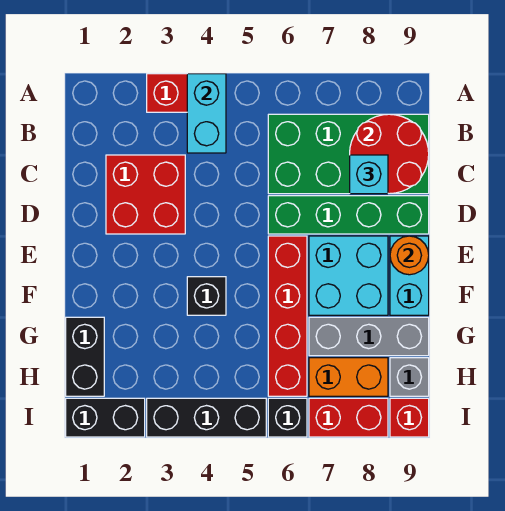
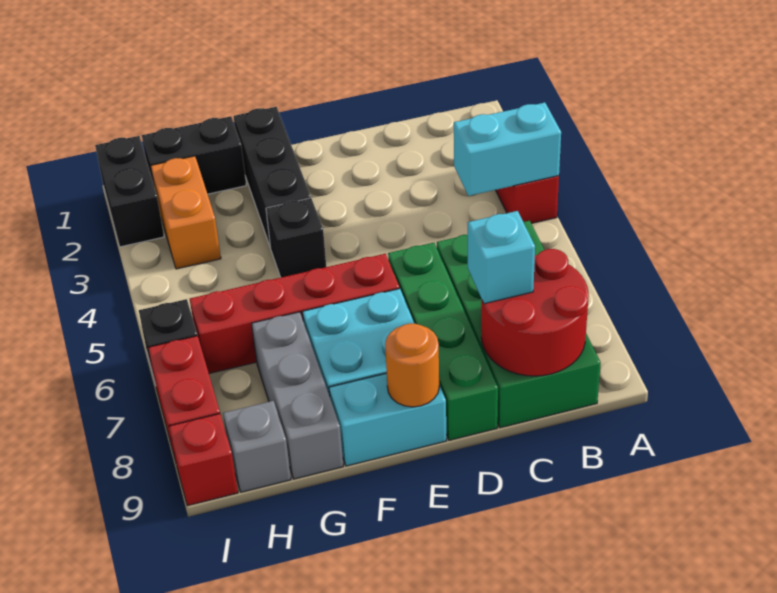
red 2x2 brick [106,155,185,234] -> none
orange 1x2 brick [309,358,388,396] -> orange 1x2 brick moved to [151,156,221,269]
black 1x3 brick [147,398,266,437] -> black 1x3 brick moved to [234,107,311,248]

